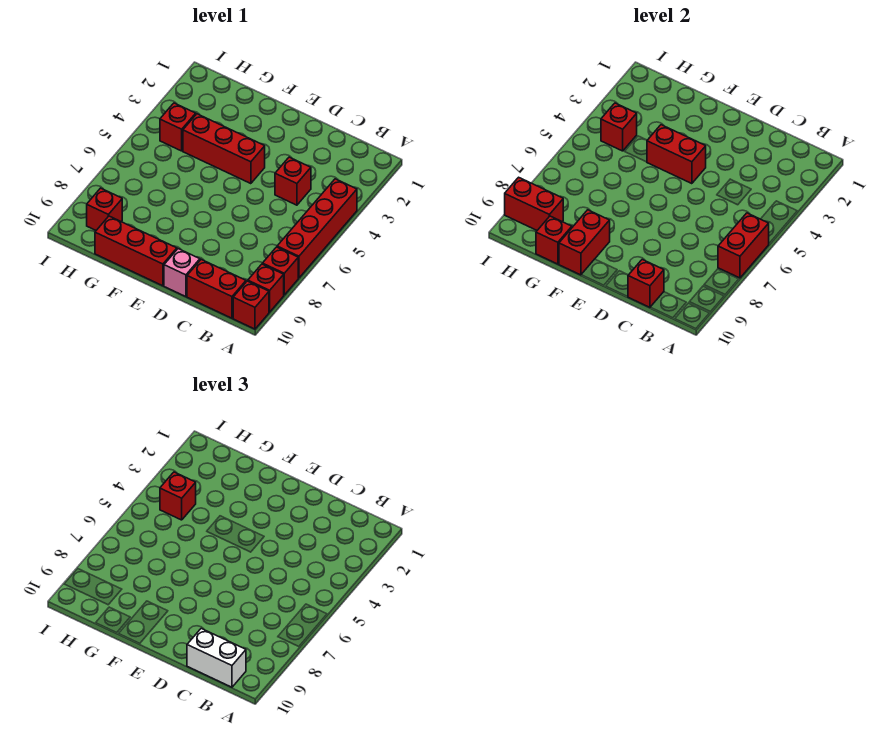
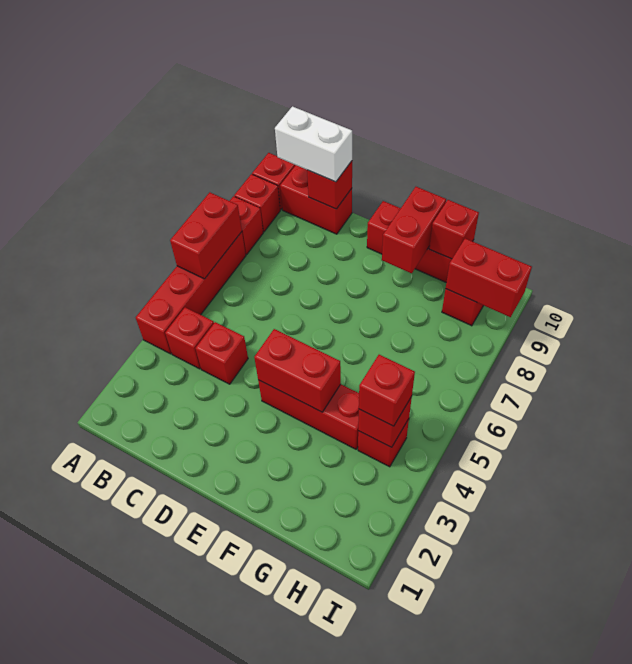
none -> red 1x1 brick [165,307,214,369]
pink 1x1 brick [164,249,200,297] -> none

